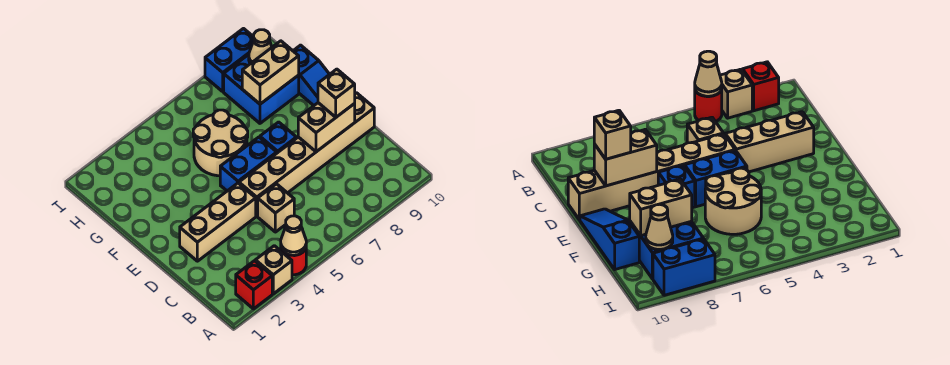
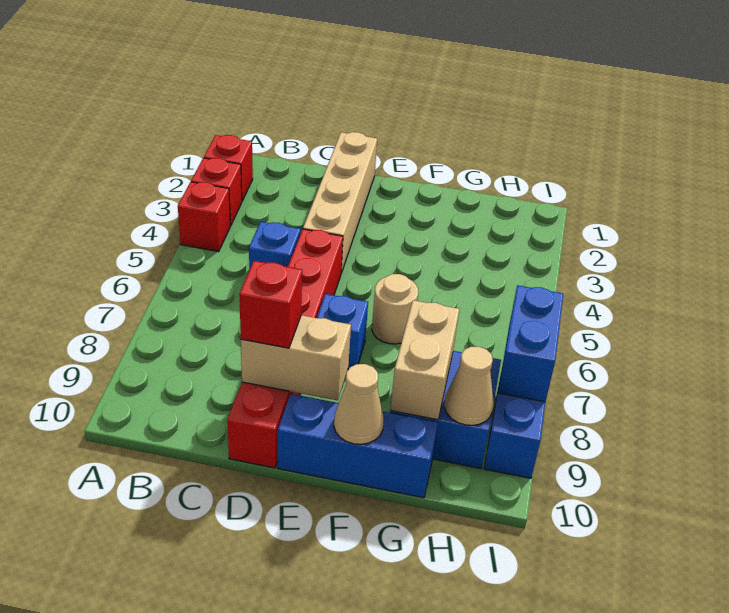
tan 1x1 brick [255,246,292,294] -> red 1x1 brick [191,158,242,226]
red 1x1 round brick [281,249,306,275] -> red 1x1 brick [178,182,230,252]
tan 1x1 cone [281,216,306,255] -> tan 1x1 cone moved to [334,364,384,444]
tan 1x1 brick [258,184,294,232] -> blue 1x1 brick [249,222,300,270]
tan 1x3 brick [180,183,256,261] -> tan 1x4 brick [303,132,377,273]
tan 1x6 brick [239,93,374,216] -> red 1x6 brick [227,229,343,468]
tan 1x2 brick [298,103,355,152] -> tan 1x2 brick turned to [241,315,351,400]
tan 1x1 brick [318,69,355,117] -> red 1x1 brick [239,261,302,348]
blue 1x2 brick [220,137,277,191] -> blue 1x2 brick moved to [498,285,563,402]
blue 1x3 slope [293,45,329,106] -> blue 1x3 brick [278,394,438,498]
tan 2x2 round brick [193,110,248,176] -> tan 1x1 round brick [372,274,418,344]

